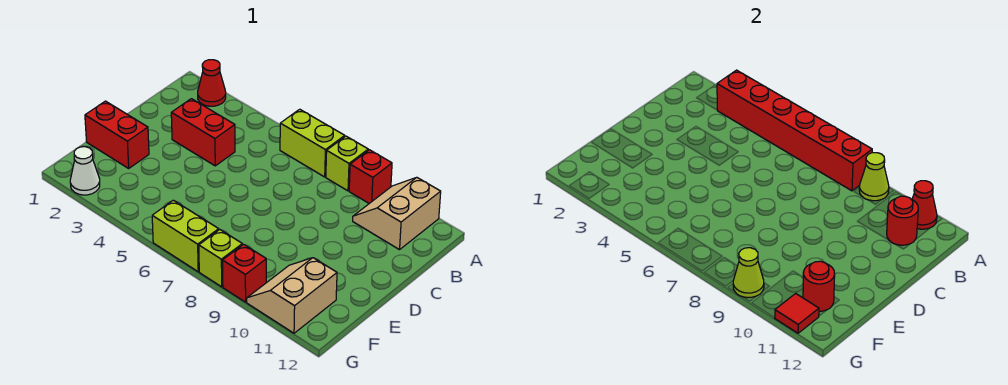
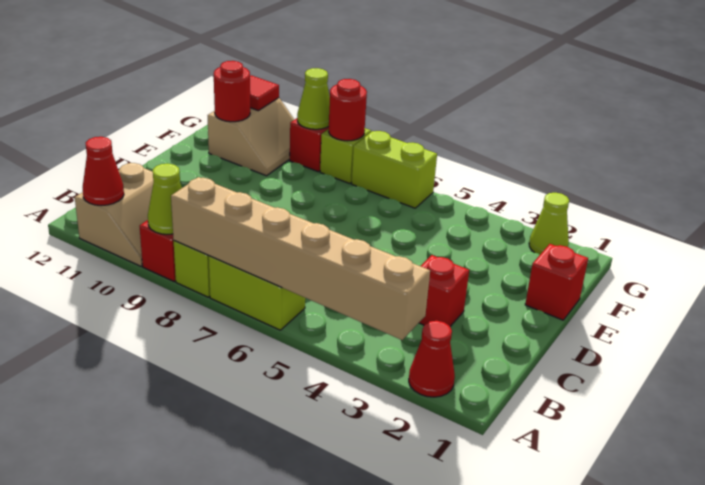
red 1x6 brick [717,70,872,191] -> tan 1x6 brick [171,177,430,340]
red 1x1 round brick [887,196,918,245] -> red 1x1 round brick moved to [329,79,367,141]
red 1x2 brick [171,99,235,166] -> red 1x1 brick [419,255,469,326]
red 1x2 brick [85,101,149,168] -> red 1x1 brick [525,244,588,320]
white 1x1 cone [70,147,100,195] -> lime 1x1 cone [529,193,569,255]

